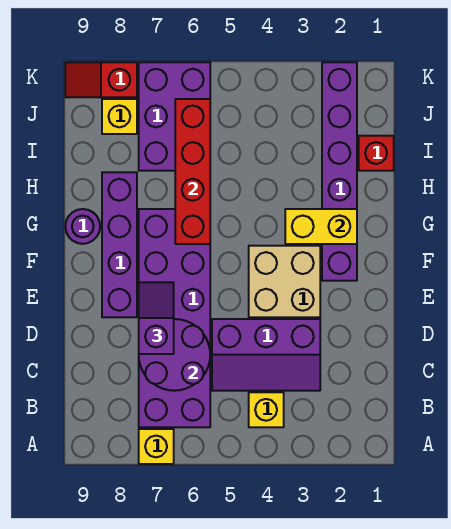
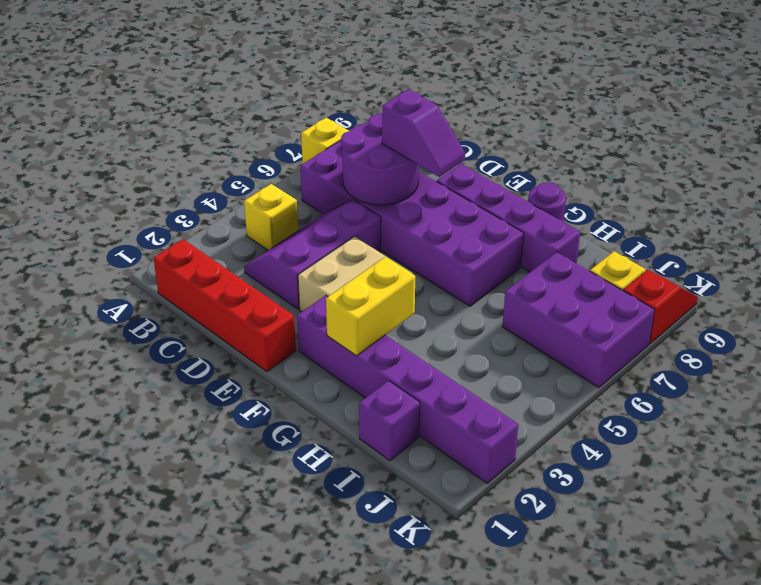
red 1x4 brick [175,99,210,244] -> red 1x4 brick moved to [154,239,296,372]
red 1x1 brick [359,136,394,171] -> purple 1x1 brick [359,381,420,461]

